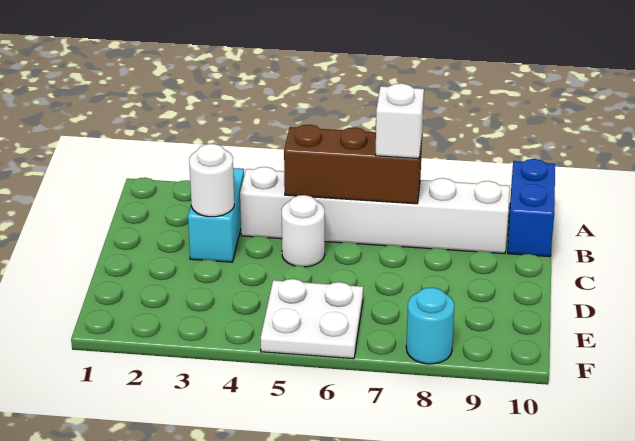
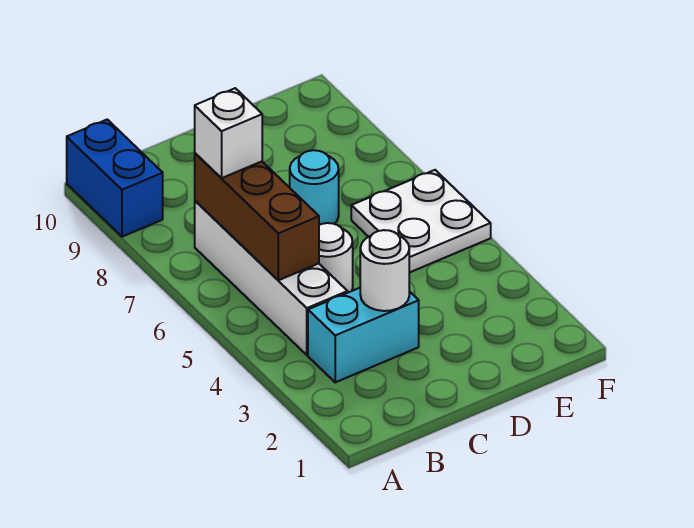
blue 1x2 brick [508,159,555,257] -> blue 1x2 brick turned to [67,120,163,237]
white 1x6 brick [240,167,510,254] -> white 1x4 brick [195,201,348,355]
cyan 1x1 round brick [406,287,454,364] -> cyan 1x1 round brick moved to [290,150,339,225]

